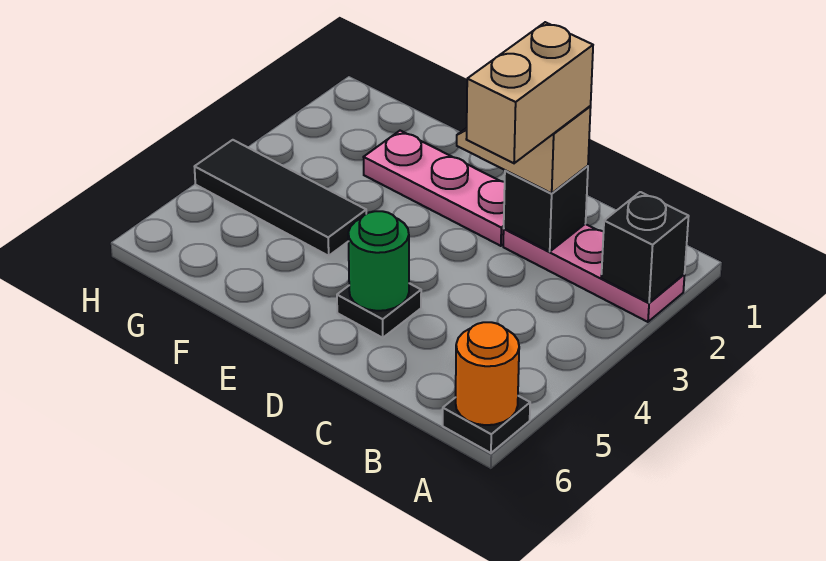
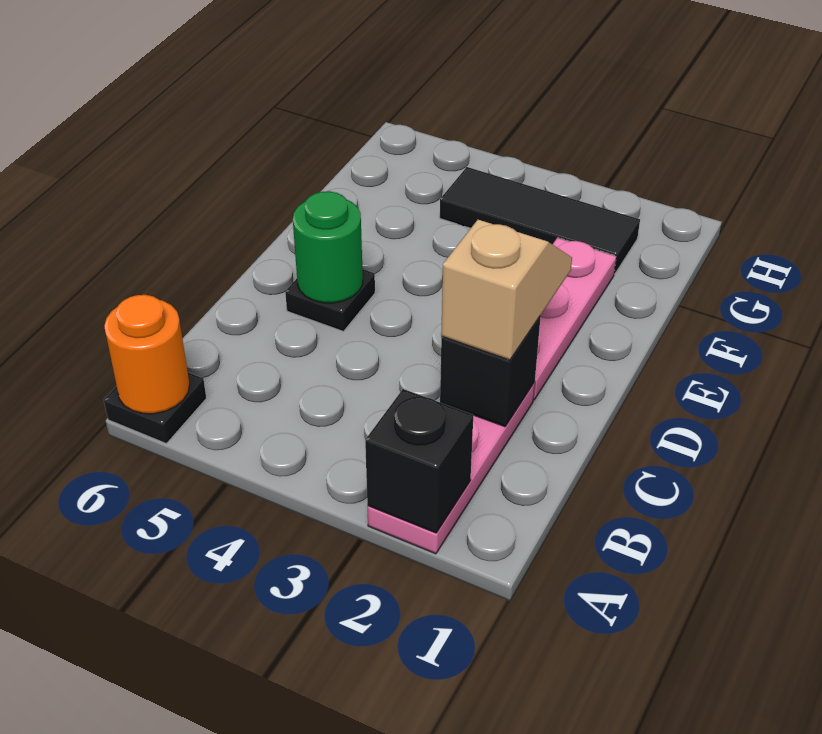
tan 1x2 brick [466,22,593,163] -> none
black 1x3 tile [195,140,366,256] -> black 1x3 tile turned to [440,167,640,274]

